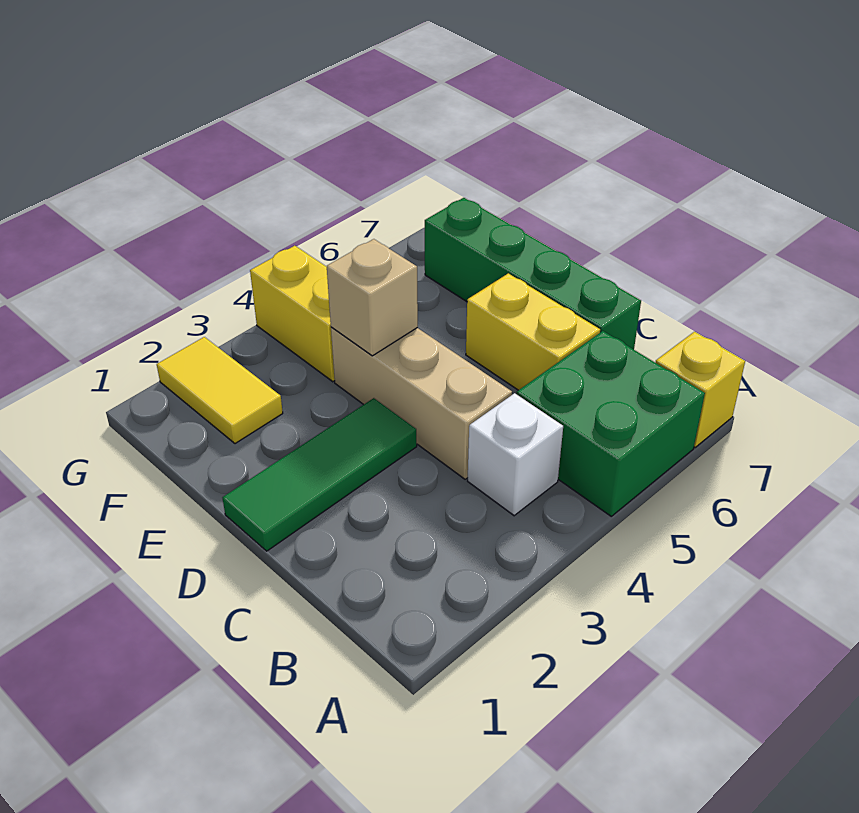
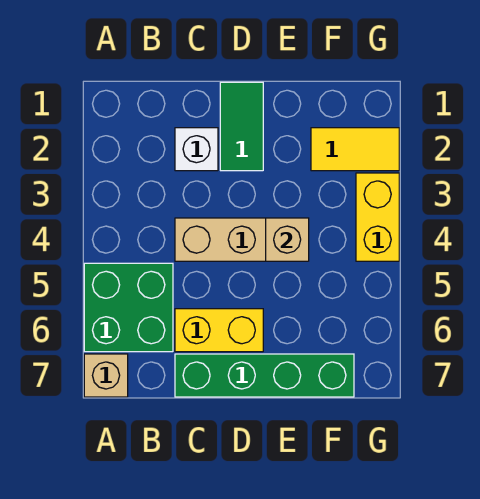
yellow 1x1 brick [655,332,745,447] -> tan 1x1 brick [84,354,128,397]
white 1x1 brick [468,393,563,516] -> white 1x1 brick moved to [175,128,218,171]
green 1x3 tile [223,398,417,551] -> green 1x2 tile [220,82,263,171]
yellow 1x2 brick [250,246,335,382] -> yellow 1x2 brick turned to [356,173,399,261]

